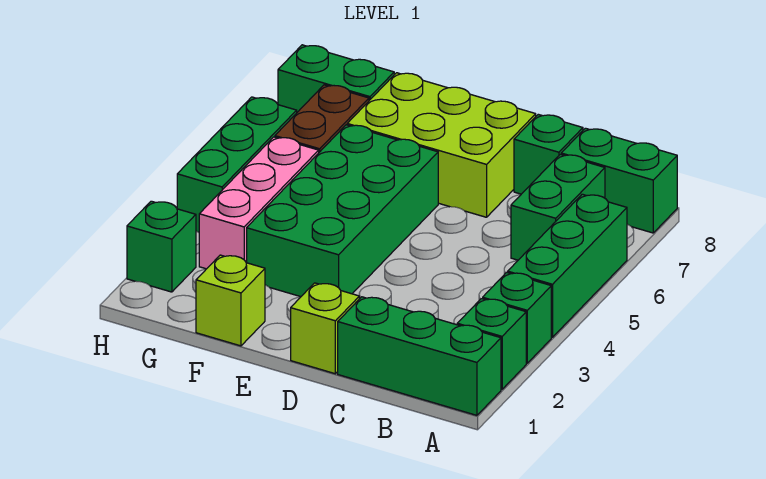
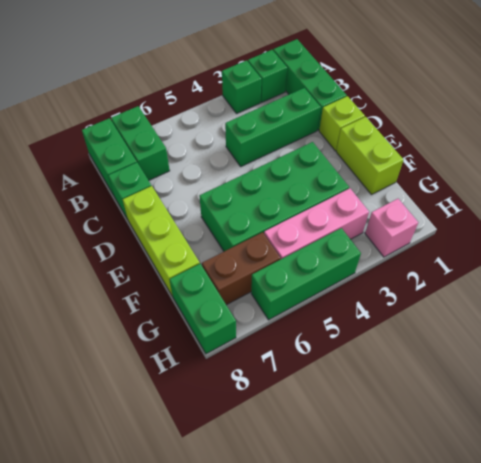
green 1x3 brick [508,194,627,337] -> green 1x3 brick moved to [225,88,321,166]
green 1x2 brick [511,154,605,260] -> green 1x2 brick turned to [111,106,170,180]
lime 2x3 brick [347,73,536,217] -> lime 1x3 brick [123,186,200,296]
lime 1x1 brick [196,255,265,346] -> lime 1x2 brick [336,117,404,195]
green 1x1 brick [127,201,196,292] -> pink 1x1 brick [365,199,418,257]

